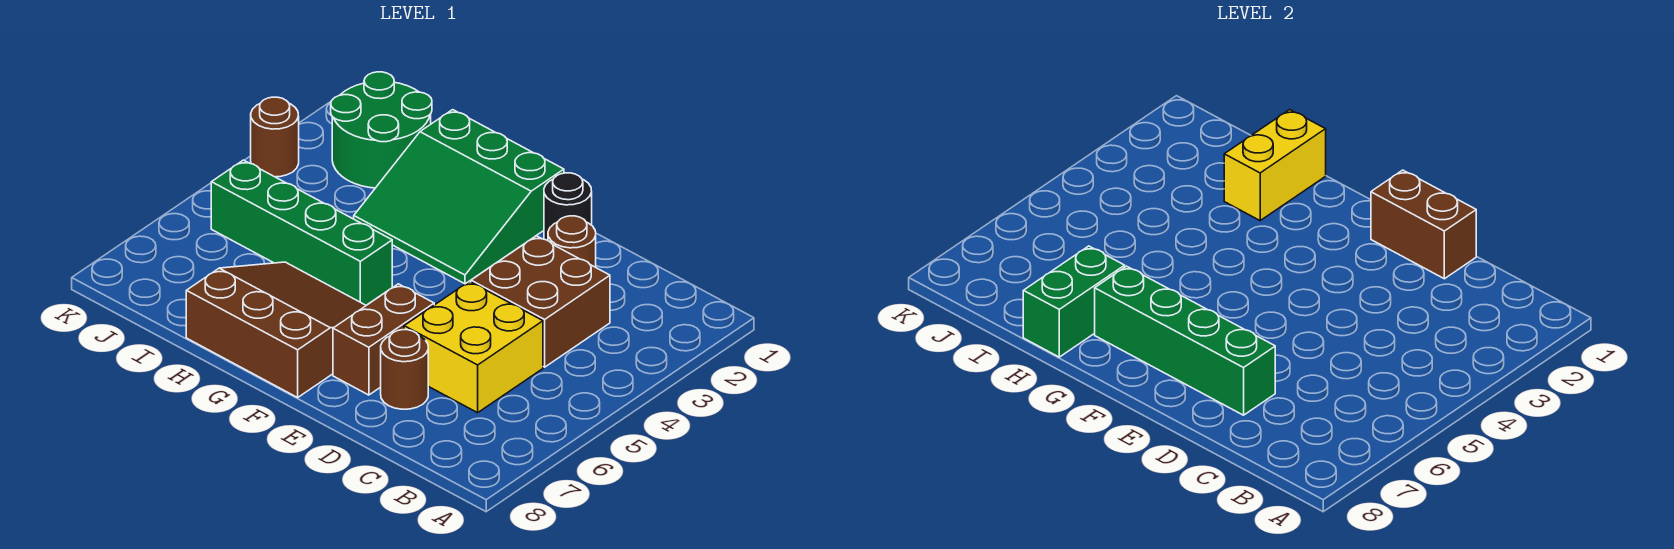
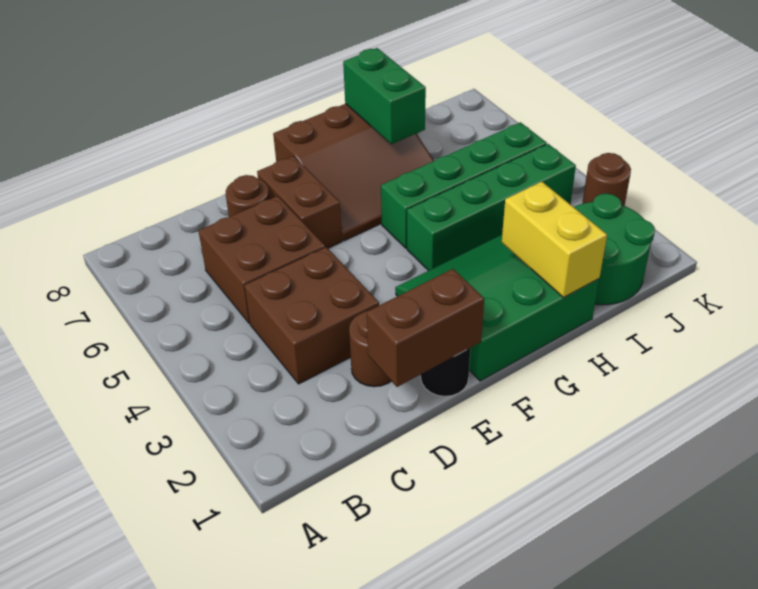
yellow 2x2 brick [404,281,543,413] -> brown 2x2 brick [198,196,325,324]
green 1x4 brick [1095,266,1275,415] -> green 1x4 brick moved to [407,144,576,271]

